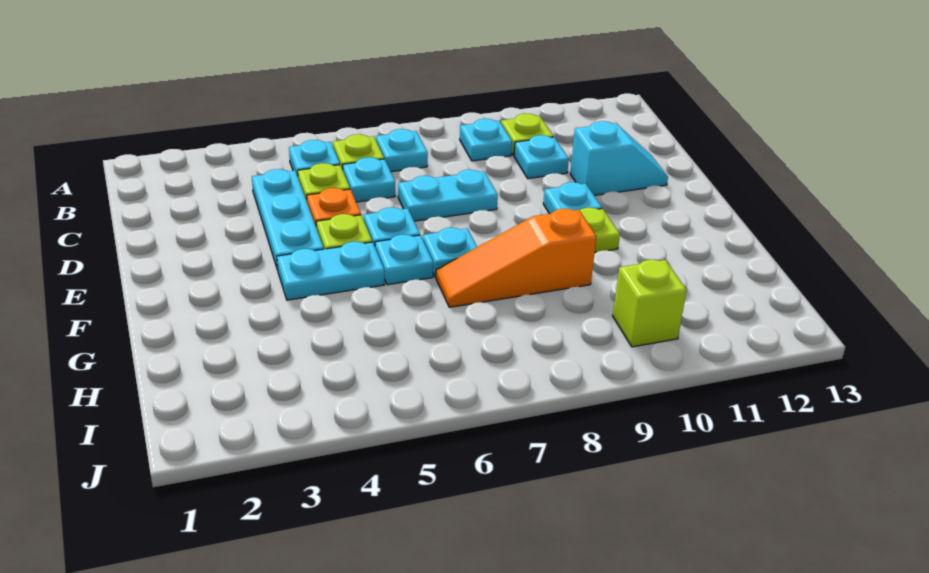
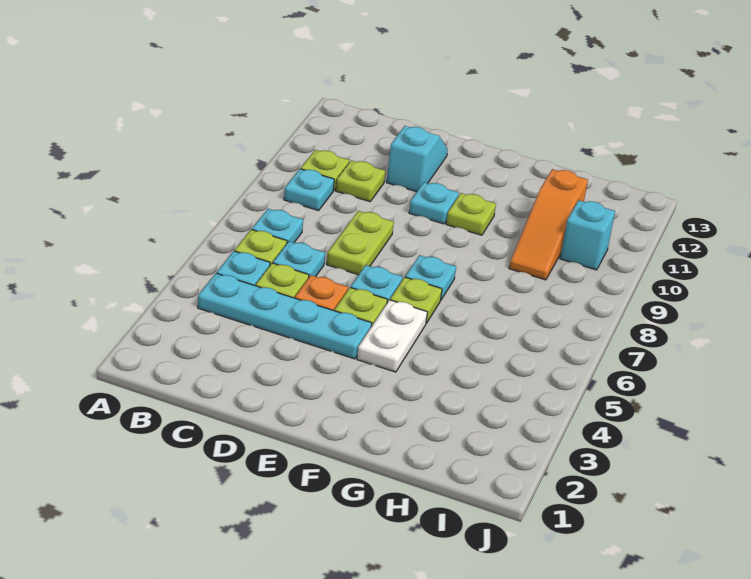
cyan 1x3 plate [252,169,324,270] -> cyan 1x4 plate [198,273,372,359]
cyan 1x1 plate [514,135,569,179] -> lime 1x1 plate [336,161,385,202]
cyan 1x2 plate [398,170,498,221] -> lime 1x2 plate [327,211,394,275]
cyan 1x2 plate [277,242,384,300] -> white 1x2 plate [357,300,427,372]
cyan 1x1 plate [375,235,433,285] -> lime 1x1 plate [390,277,442,323]
orange 1x3 slope [436,209,596,307] -> orange 1x3 slope moved to [509,169,588,280]
lime 1x1 brick [613,260,687,347] -> cyan 1x1 brick [560,200,615,270]

